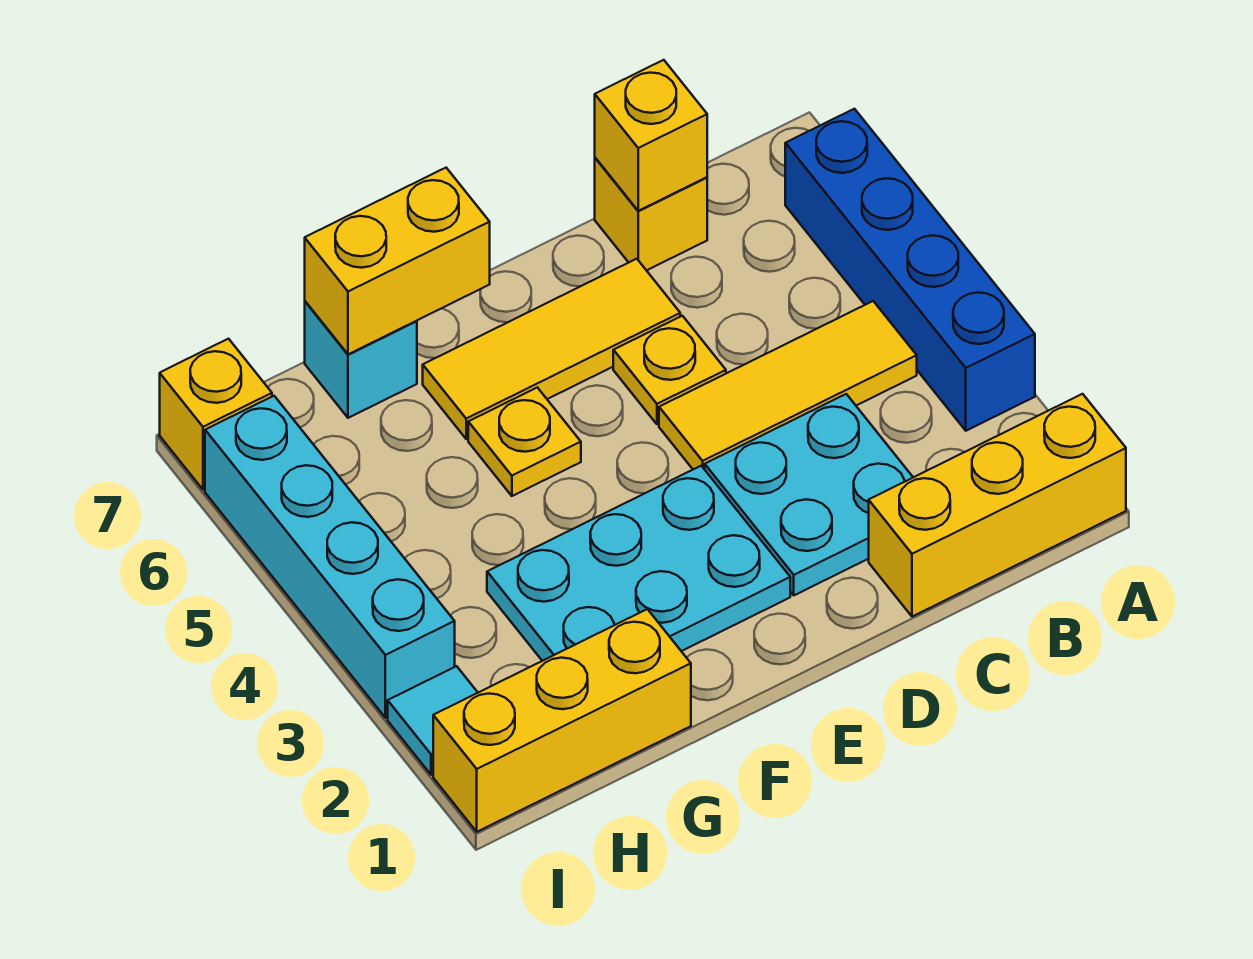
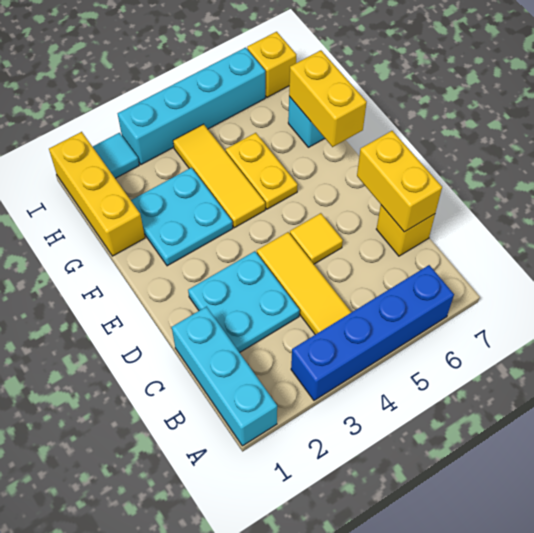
yellow 1x3 brick [869,394,1126,617] -> cyan 1x3 brick [172,307,277,446]
yellow 1x1 brick [595,60,707,211] -> yellow 1x2 brick [357,131,442,232]
yellow 1x1 plate [613,316,726,424] -> yellow 1x1 tile [290,213,343,264]
yellow 1x3 tile [423,259,680,439] -> yellow 1x3 tile moved to [173,124,265,228]
cyan 2x3 plate [487,466,790,661] -> cyan 2x2 plate [131,168,233,266]
yellow 1x1 plate [468,387,581,496] -> yellow 1x2 plate [226,133,298,209]

